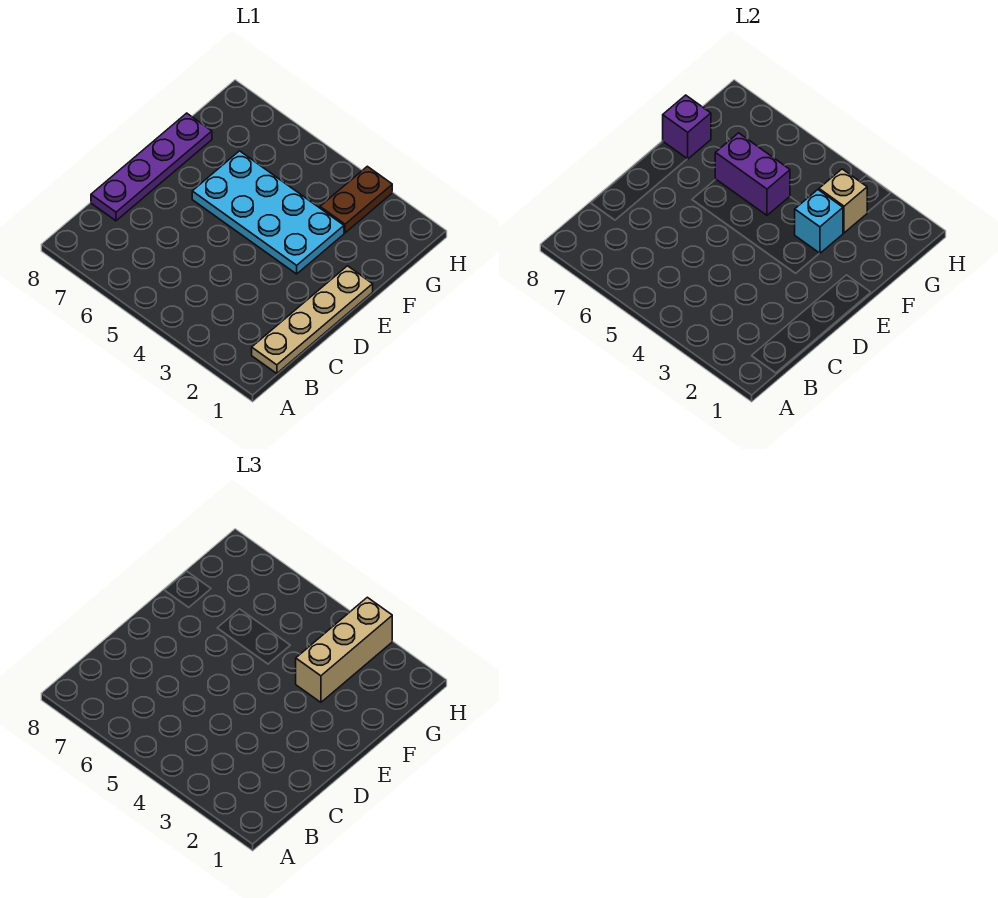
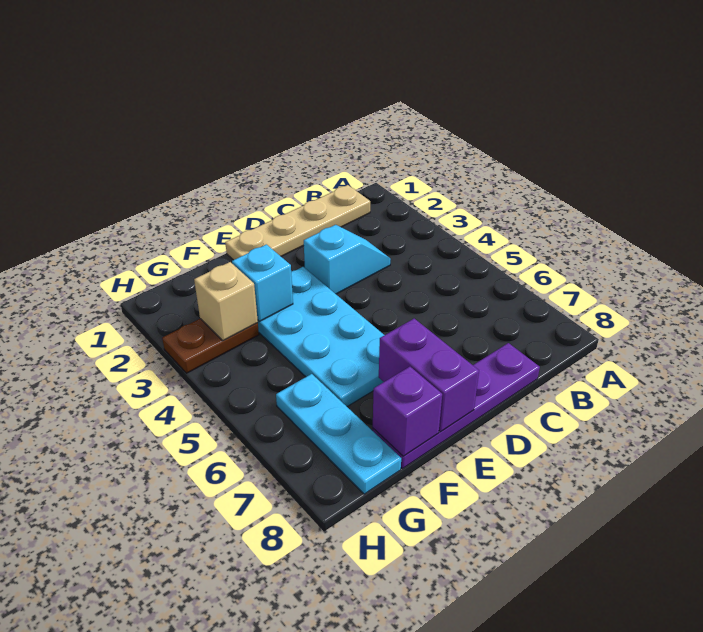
none -> cyan 1x2 slope [304,225,391,294]
tan 1x3 brick [296,597,392,702] -> none
purple 1x2 brick [715,133,790,215] -> purple 1x2 brick moved to [379,319,479,432]
none -> cyan 1x3 plate [276,374,401,494]

